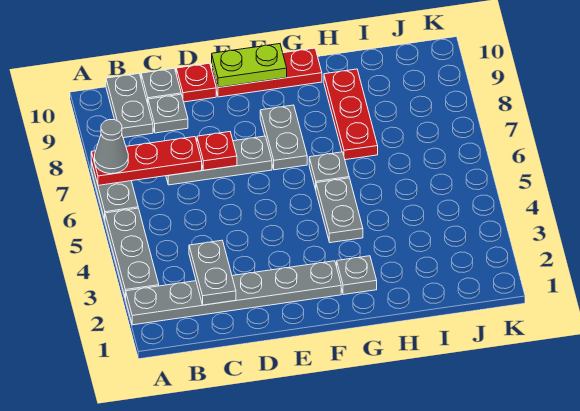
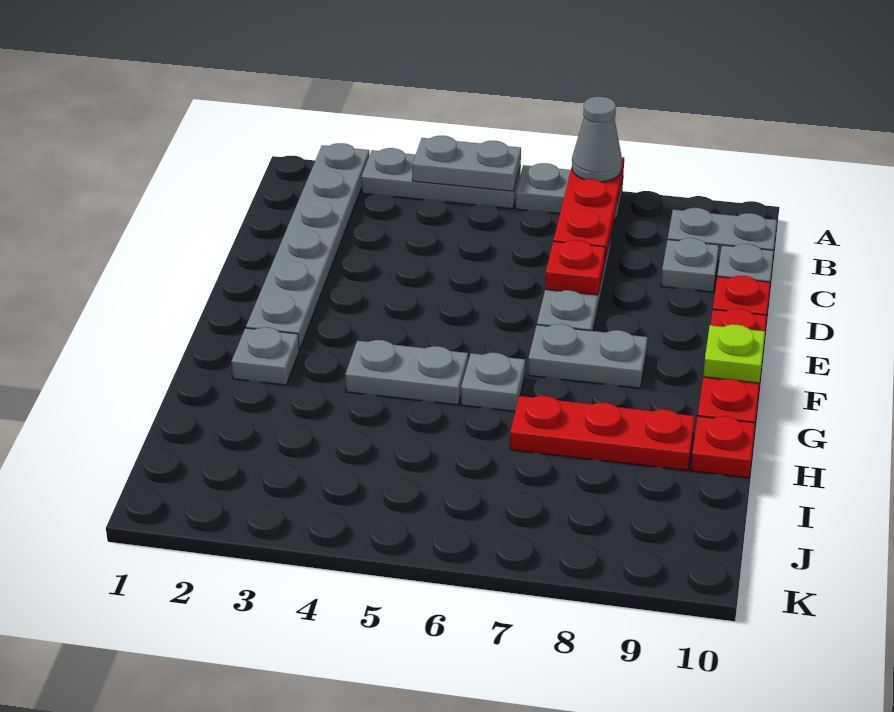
grey 1x2 plate [189,240,236,305] -> grey 1x2 plate moved to [412,136,521,191]
lime 1x2 plate [212,44,287,87] -> lime 1x1 plate [703,324,765,383]
none -> red 1x1 plate [691,416,755,478]

